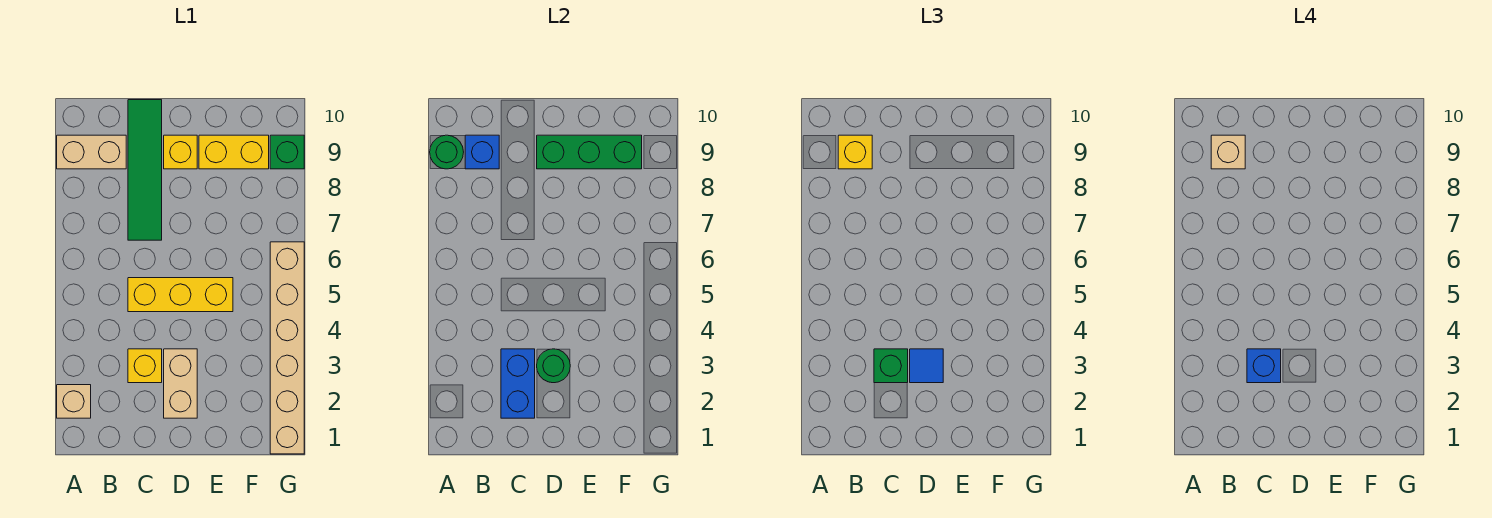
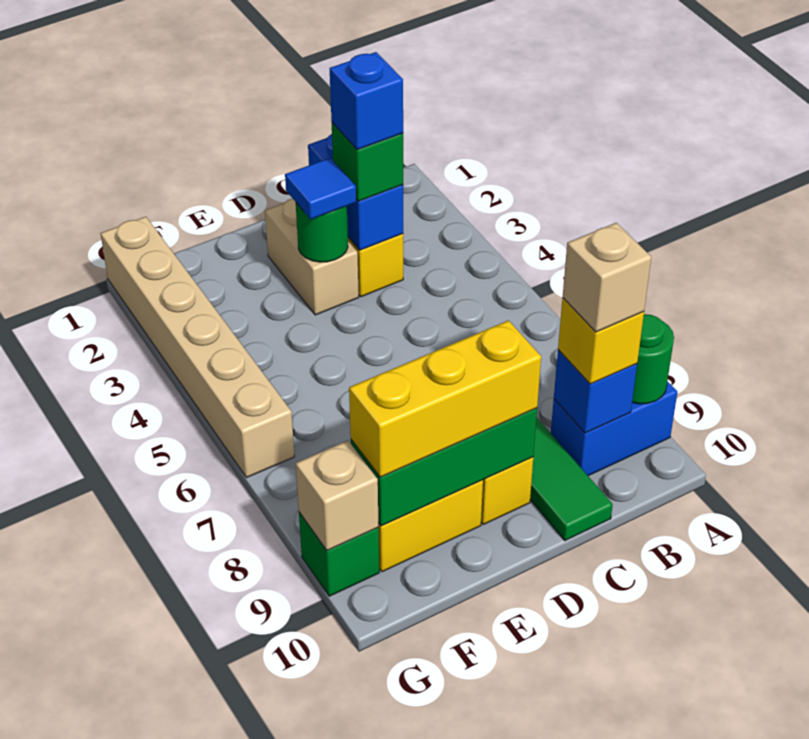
tan 1x1 brick [57,385,91,418] -> tan 1x1 brick moved to [296,441,378,550]
tan 1x2 brick [57,135,126,169] -> blue 1x2 brick [551,381,677,476]
yellow 1x3 brick [128,278,233,312] -> yellow 1x3 brick moved to [349,320,541,477]

